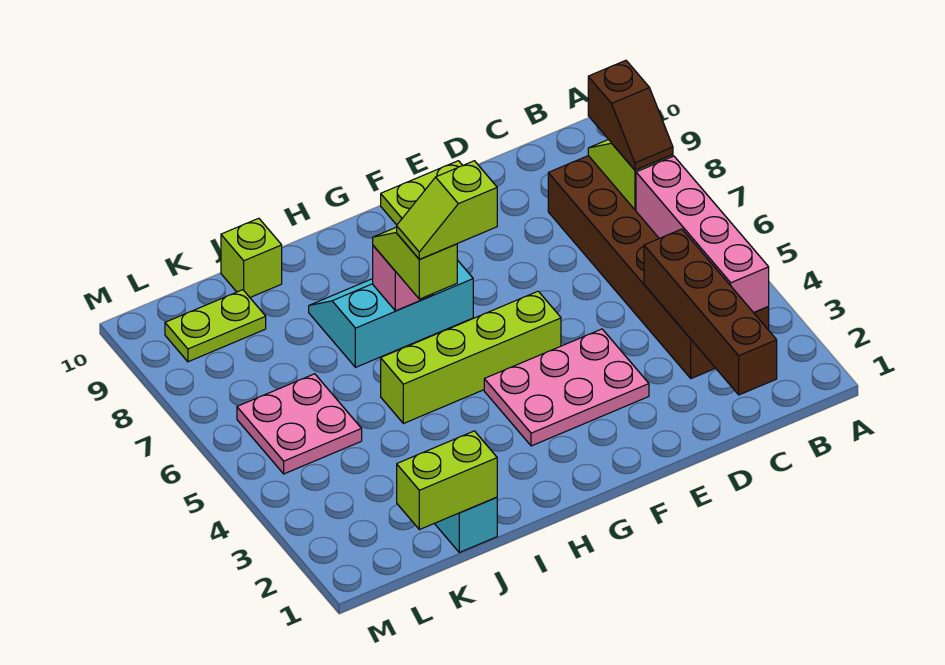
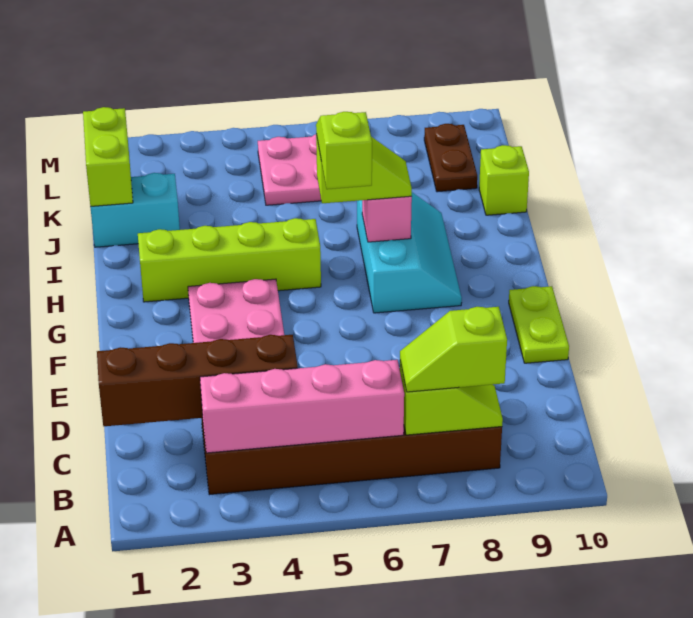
brown 1x2 slope [588,60,673,170] -> lime 1x2 slope [400,307,507,392]
lime 1x4 brick [381,291,561,423] -> lime 1x4 brick turned to [138,218,321,302]
lime 1x2 plate [165,290,266,362] -> brown 1x2 plate [424,124,477,192]

